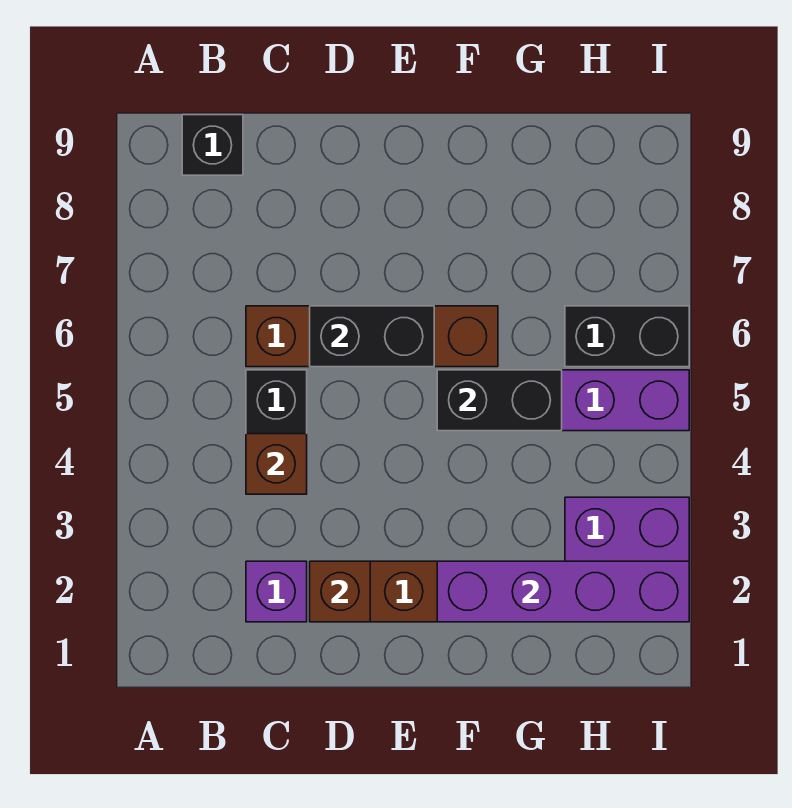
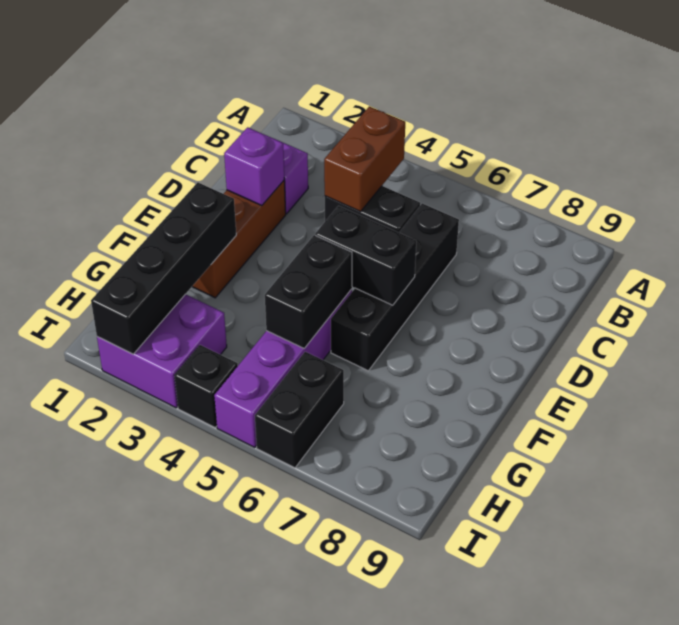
black 1x1 brick [182,115,243,175] -> black 1x1 brick moved to [175,345,238,427]
brown 1x1 brick [246,434,307,494] -> brown 1x2 brick [324,106,405,211]
brown 1x4 brick [246,306,498,367] -> black 1x4 brick [331,203,459,371]
brown 1x1 brick [310,561,370,622] -> purple 1x1 brick [224,127,284,206]
black 1x2 brick [310,306,434,367] -> black 1x2 brick turned to [315,206,416,305]
purple 1x4 brick [437,561,689,622] -> black 1x4 brick [91,183,236,354]

